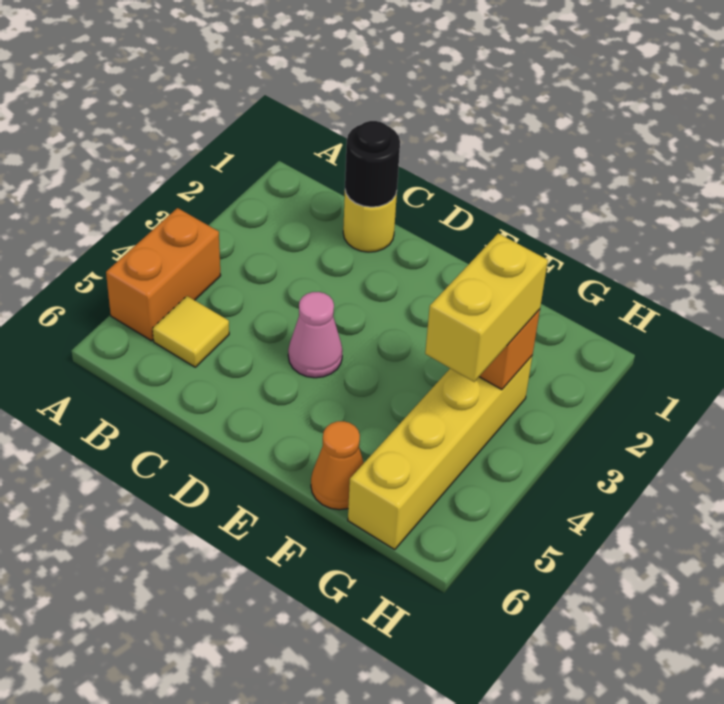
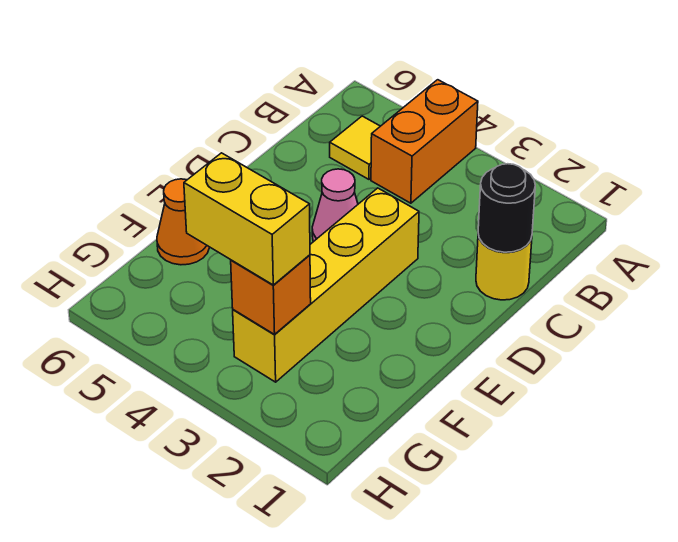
orange 1x2 brick [106,208,221,341] -> orange 1x2 brick turned to [371,80,478,203]
yellow 1x4 brick [348,356,532,550] -> yellow 1x4 brick turned to [233,188,419,382]

